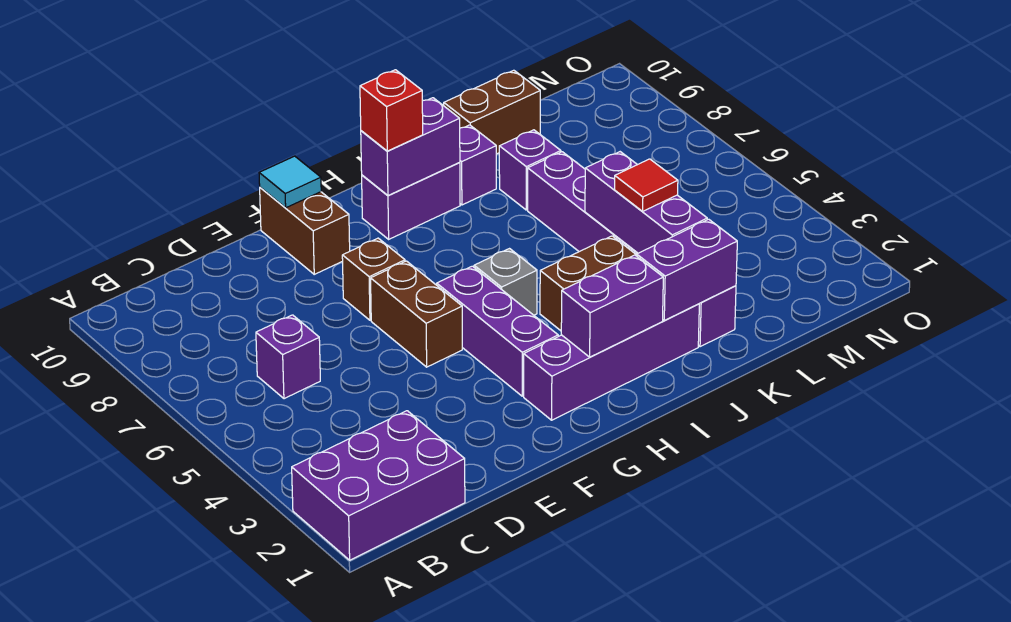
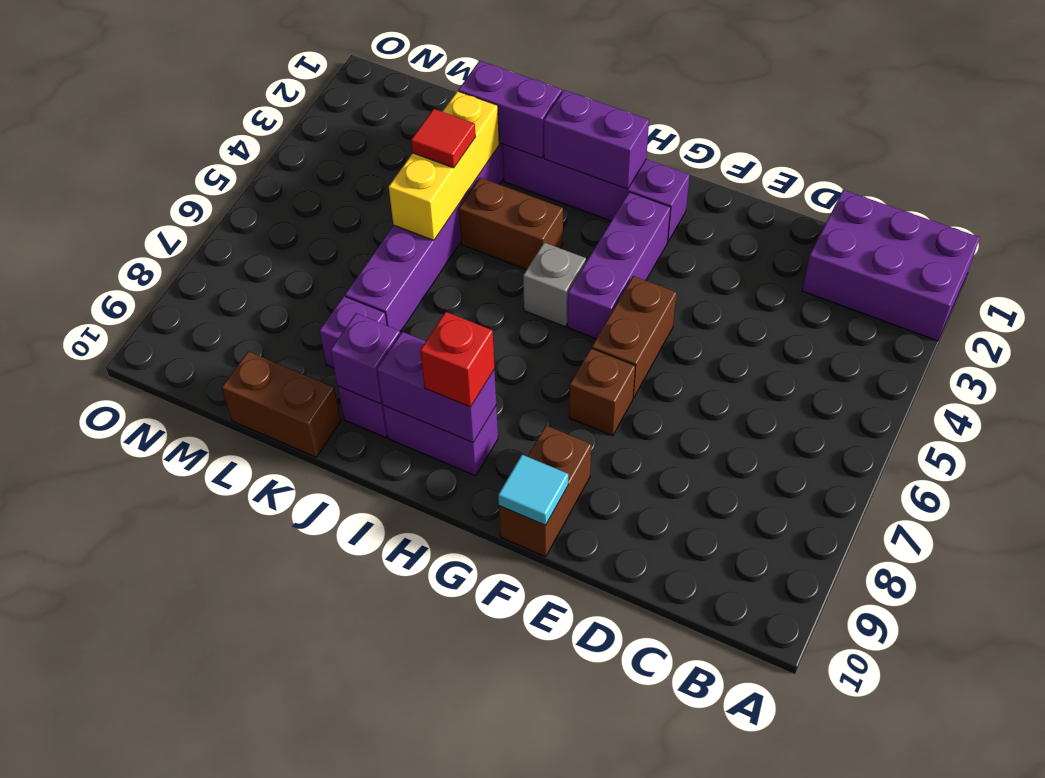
purple 1x1 brick [256,315,320,399] -> purple 1x1 brick moved to [330,313,400,404]
purple 1x3 brick [585,152,707,253] -> yellow 1x3 brick [389,91,499,240]

